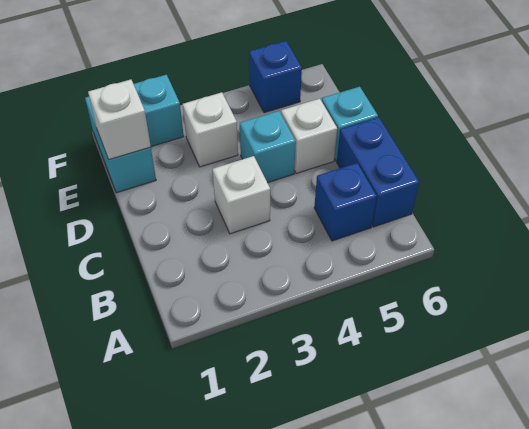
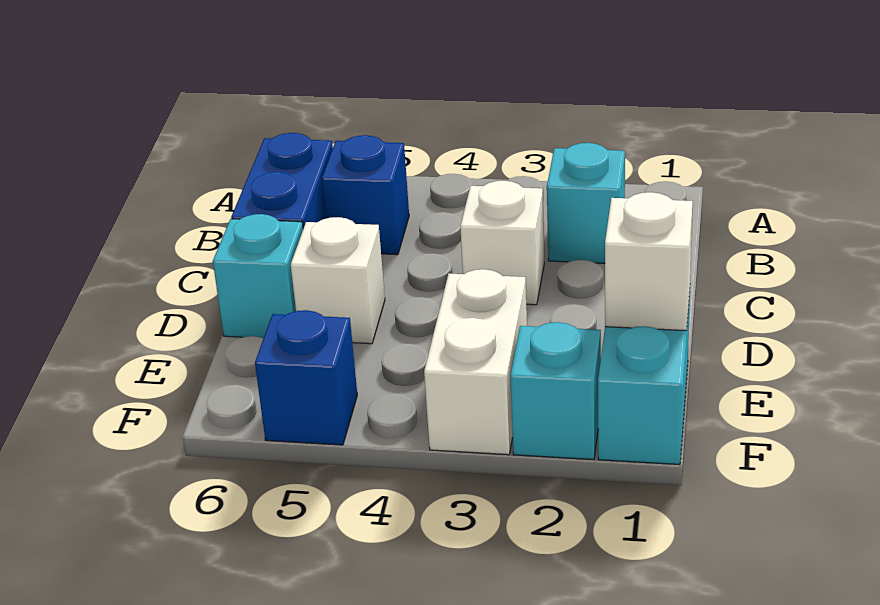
cyan 1x1 brick [240,111,296,183] -> cyan 1x1 brick moved to [547,143,625,263]
white 1x1 brick [183,92,238,167] -> white 1x2 brick [424,269,527,455]

